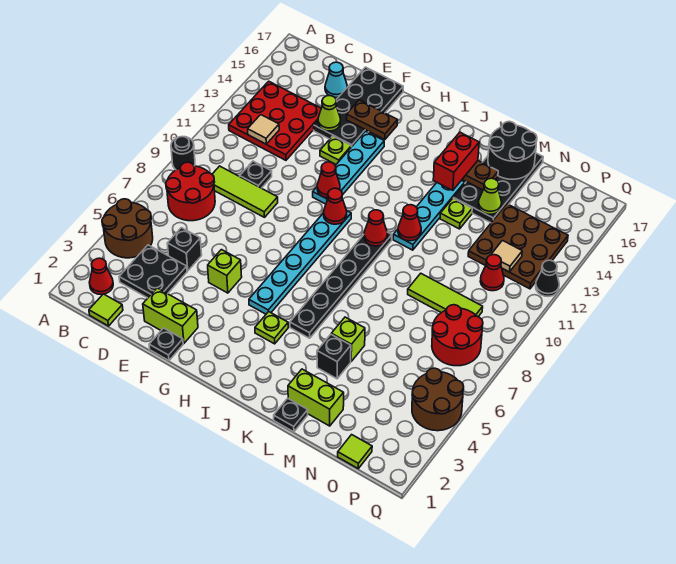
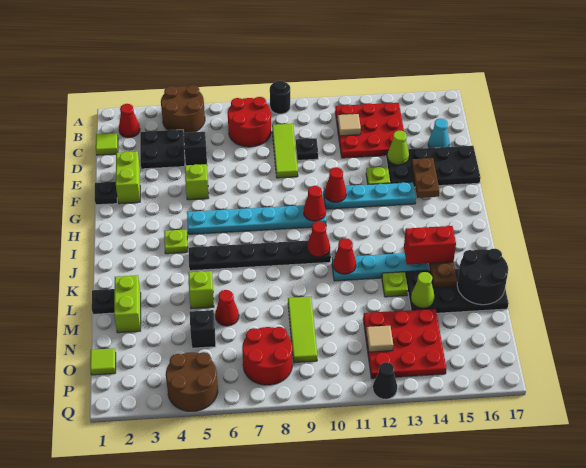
black 1x1 brick [317,334,351,379] -> black 1x1 brick moved to [190,310,216,348]
brown 3x3 plate [468,204,568,289] -> red 3x3 plate [363,309,446,379]
red 1x1 cone [480,255,504,291] -> red 1x1 cone moved to [215,290,239,326]

